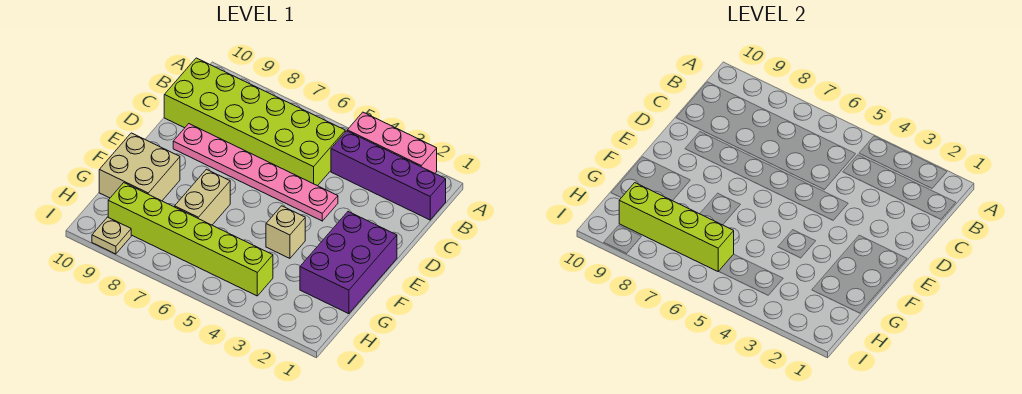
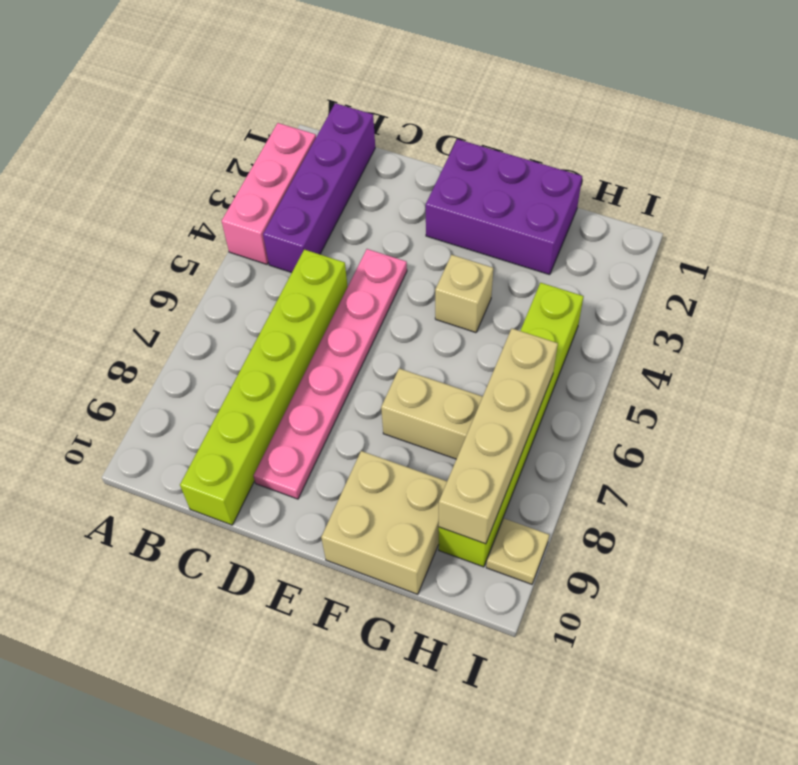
lime 2x6 brick [164,58,345,186] -> lime 1x6 brick [180,249,348,525]
lime 1x4 brick [619,183,734,271] -> tan 1x4 brick [439,329,558,544]

